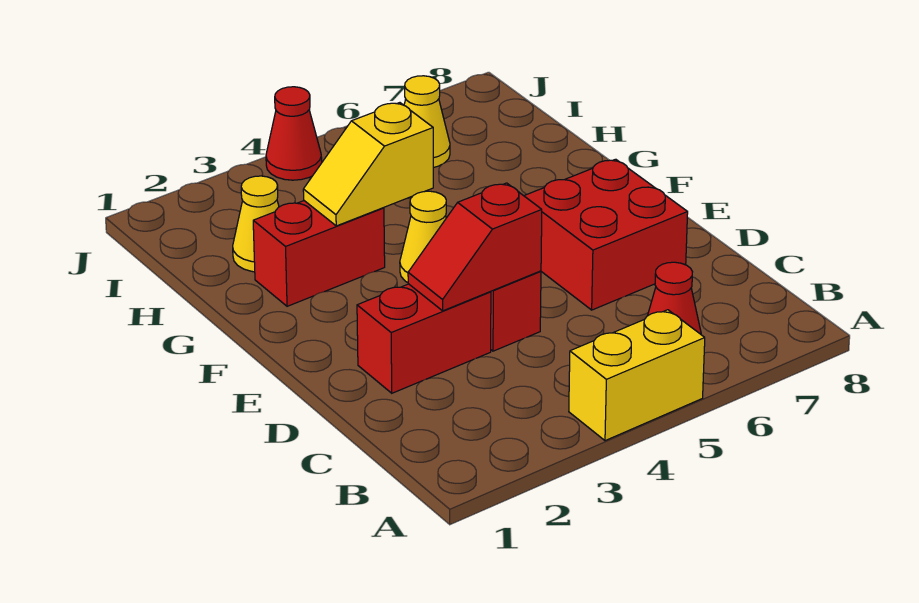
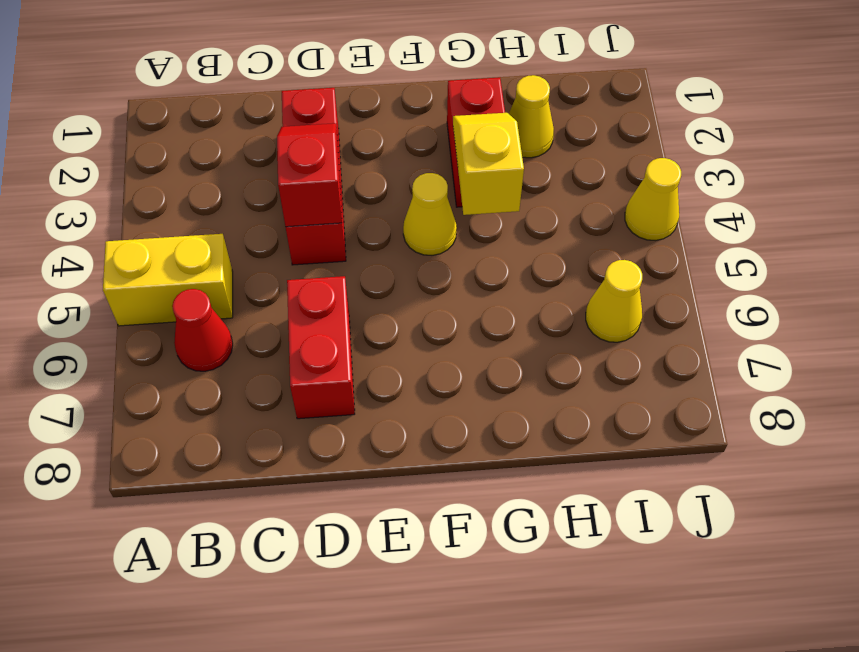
yellow 1x2 brick [569,310,705,441] -> yellow 1x2 brick turned to [103,234,233,326]
red 2x2 brick [524,159,688,310] -> red 1x2 brick [287,276,355,419]
red 1x1 cone [266,87,322,180] -> yellow 1x1 cone [625,158,681,241]

